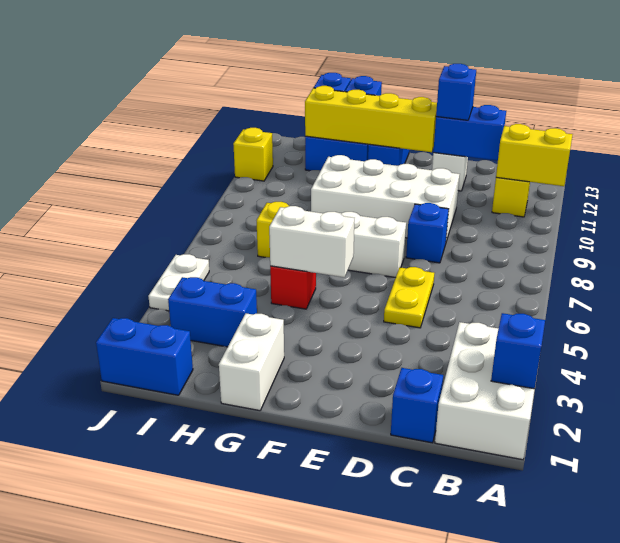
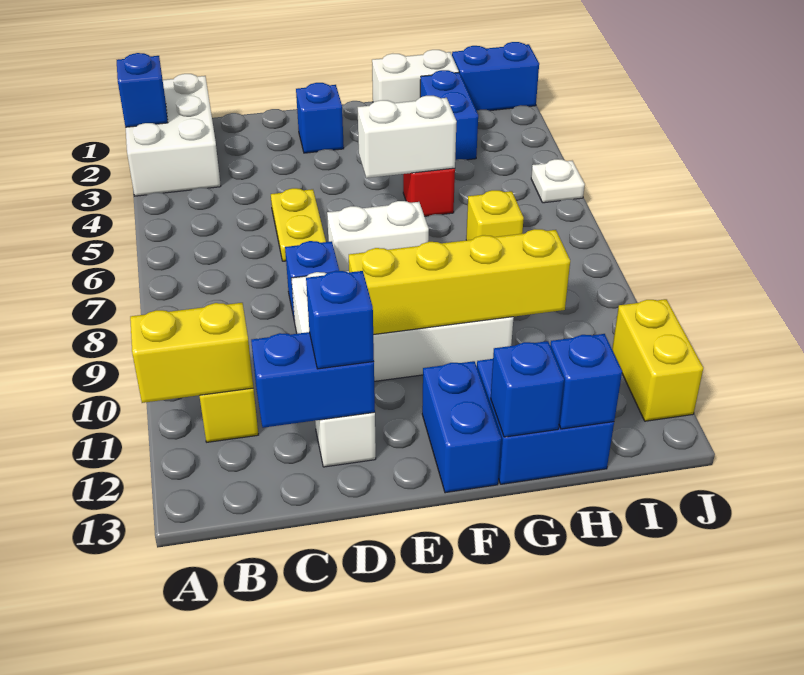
blue 1x1 brick [391,368,443,443] -> blue 1x1 brick moved to [296,83,344,153]
yellow 1x4 brick [305,86,437,152] -> yellow 1x4 brick moved to [349,229,570,335]
white 1x2 brick [219,313,284,411] -> white 1x2 brick turned to [372,50,459,103]
blue 1x2 brick [168,277,257,347] -> blue 1x2 brick turned to [420,70,478,160]
white 1x2 plate [148,254,209,311] -> white 1x1 plate [531,159,585,203]
yellow 1x1 brick [233,128,273,181] -> yellow 1x2 brick [612,299,703,421]

